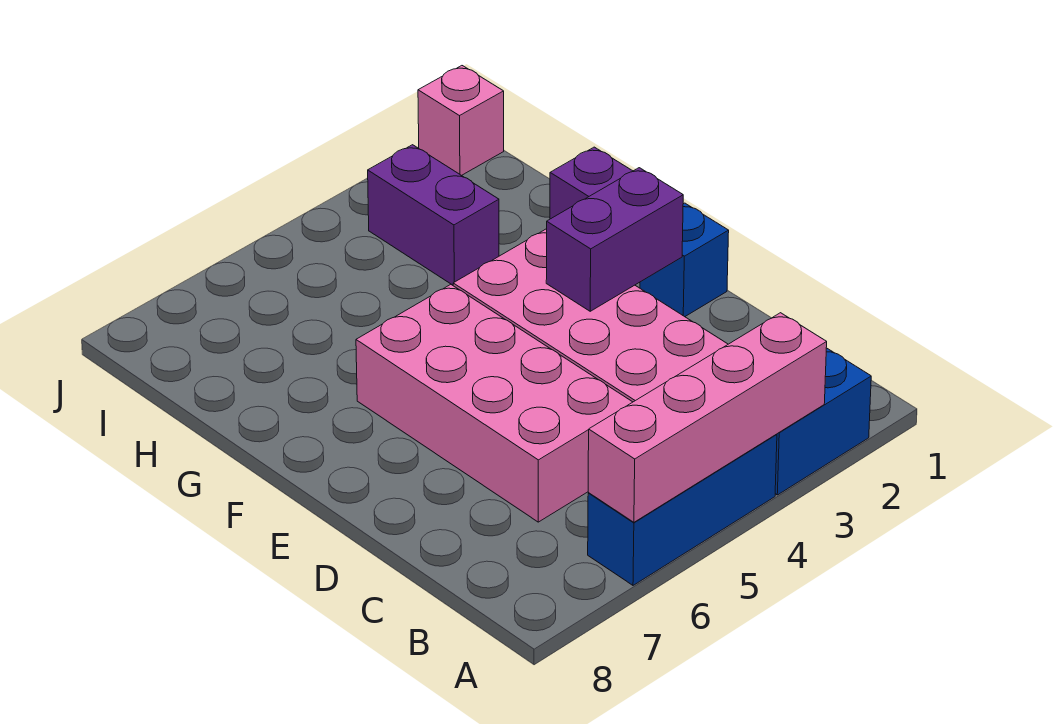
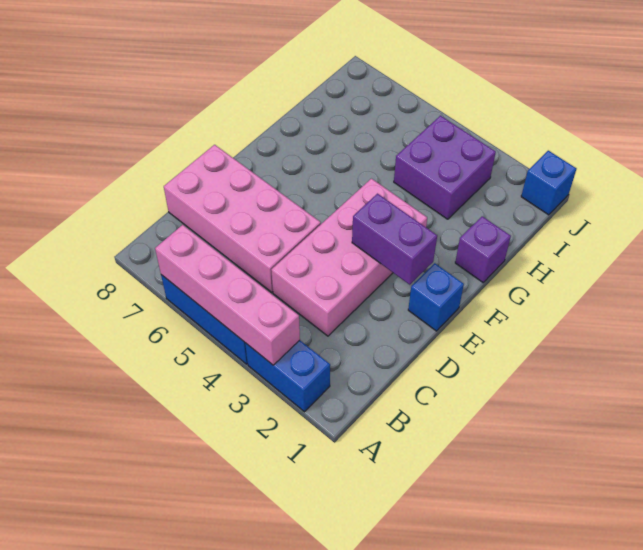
pink 2x4 brick [356,285,632,522] -> pink 2x4 brick turned to [164,145,321,292]
purple 1x2 brick [368,145,499,285] -> purple 2x2 brick [394,116,496,219]
pink 1x1 brick [418,66,504,176] -> blue 1x1 brick [521,151,577,215]

